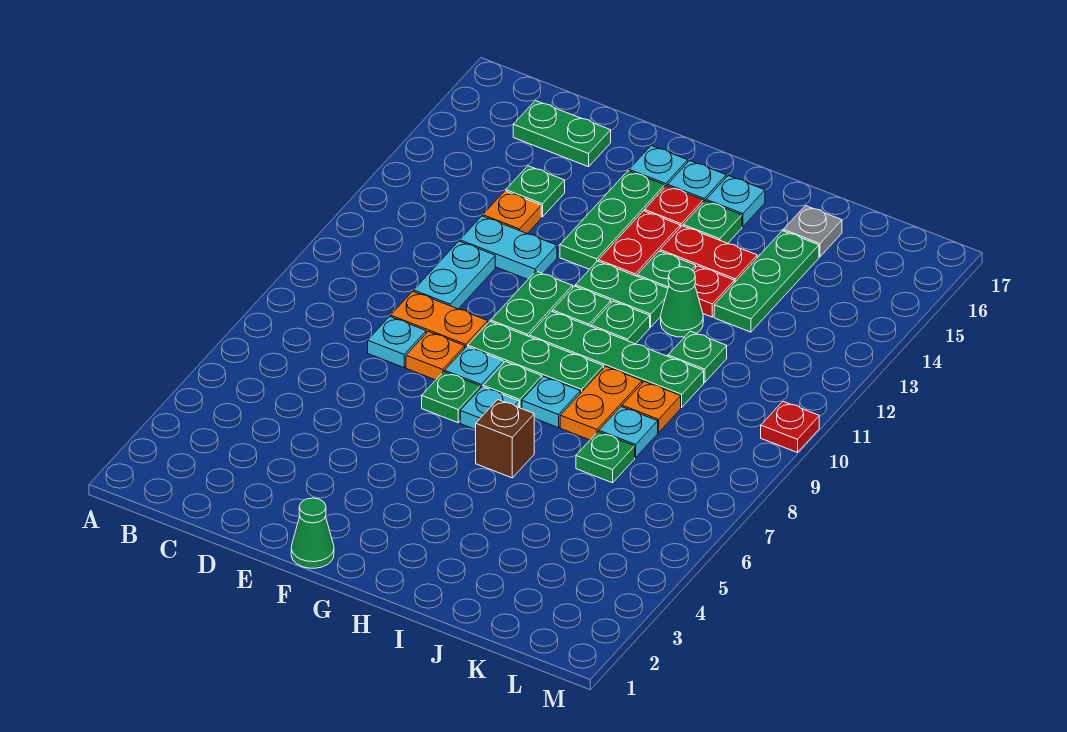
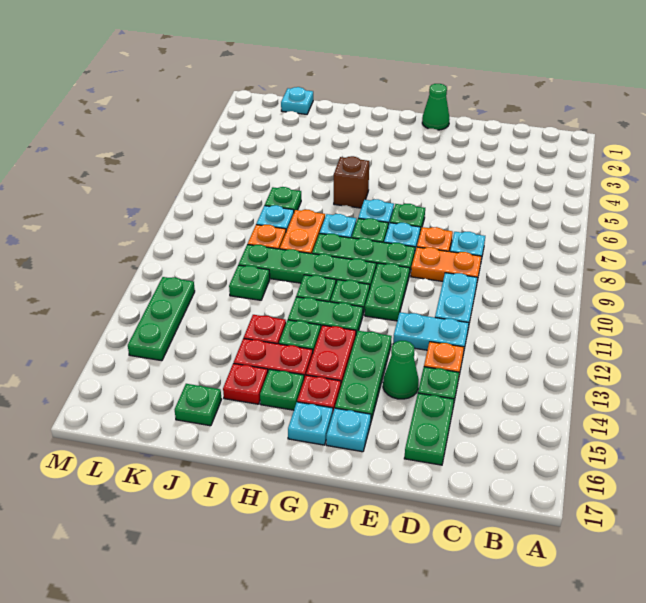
green 1x2 plate [513,101,611,167] -> green 1x2 plate turned to [404,393,454,465]
cyan 1x1 plate [706,176,765,227] -> cyan 1x1 plate moved to [281,87,313,114]
green 1x1 cone [661,267,703,337] -> green 1x1 cone moved to [383,341,419,399]
green 1x3 plate [714,231,819,332] -> green 1x3 plate moved to [128,277,195,361]
grey 1x1 plate [783,206,842,257] -> green 1x1 plate [175,384,222,426]
red 1x1 plate [761,402,819,453] -> red 1x1 plate moved to [223,363,268,404]

